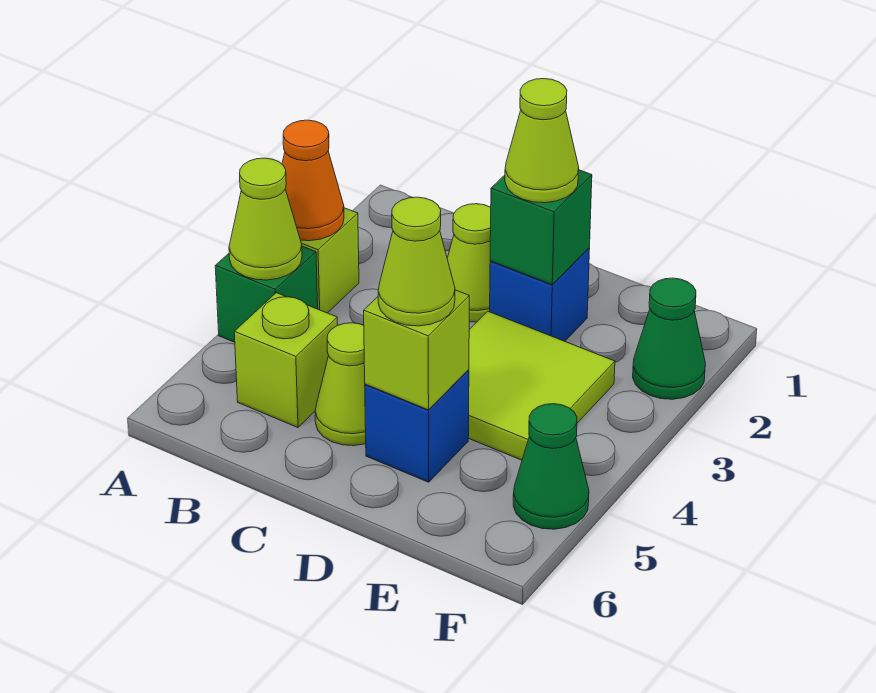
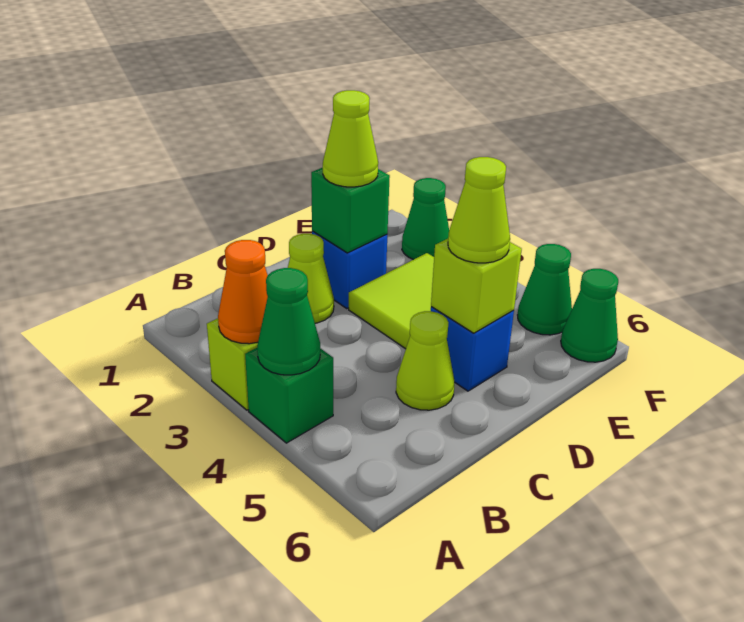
lime 1x1 cone [229,158,302,280] -> green 1x1 cone [257,268,320,375]
lime 1x1 brick [234,293,338,428] -> none
none -> green 1x1 cone [561,269,618,362]

